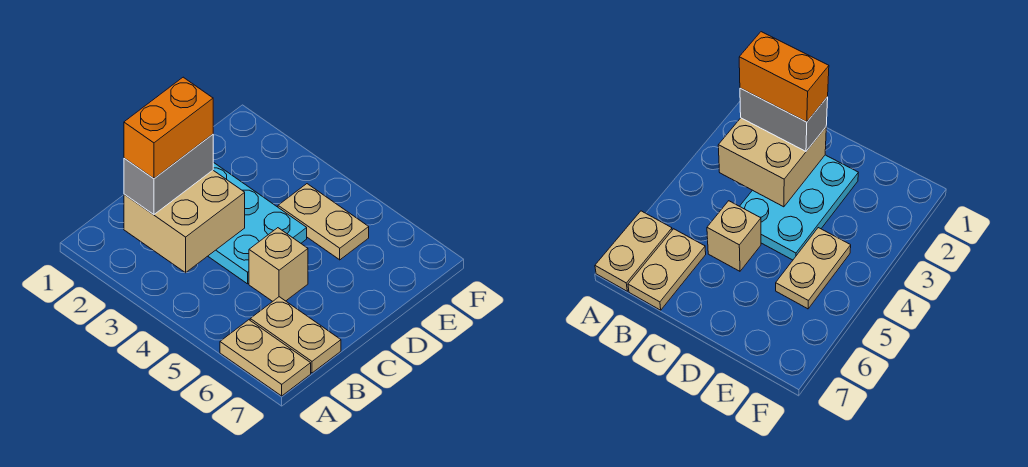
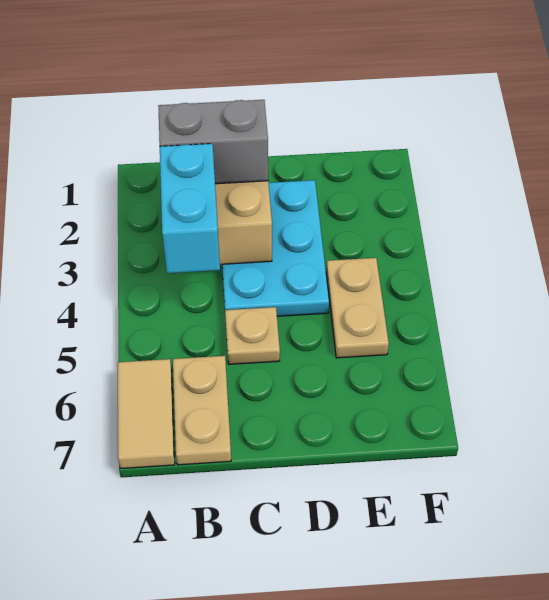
tan 1x2 plate [220,320,311,396] -> tan 1x2 tile [118,359,175,469]
orange 1x2 brick [124,77,213,178] -> none
none -> cyan 1x2 brick [160,144,220,273]
tan 1x1 brick [249,228,308,301] -> tan 1x1 plate [225,307,280,364]

